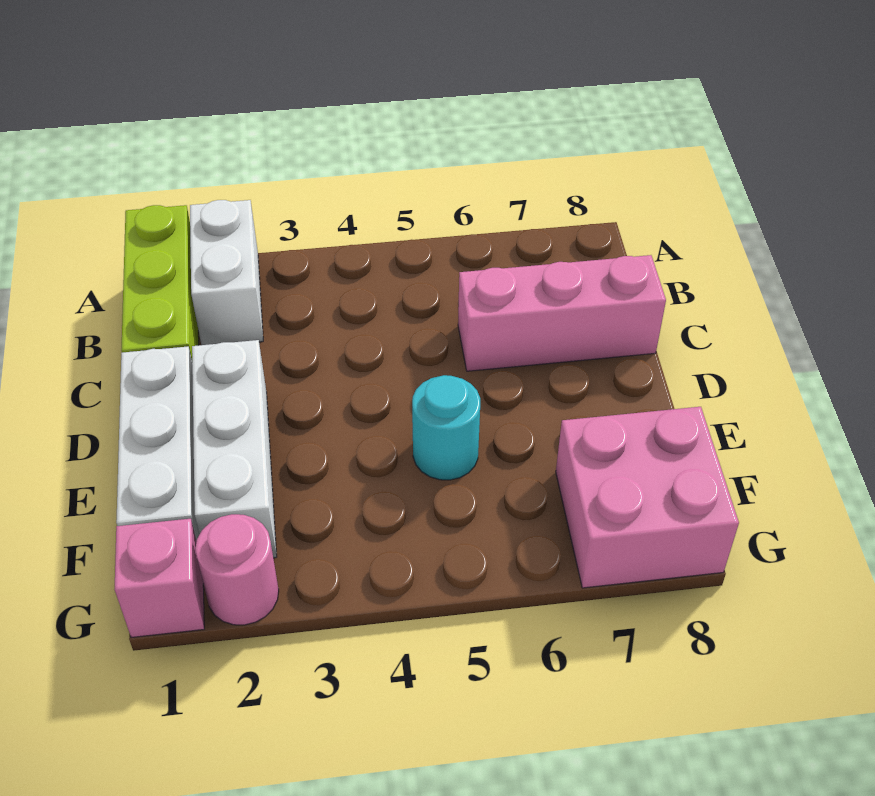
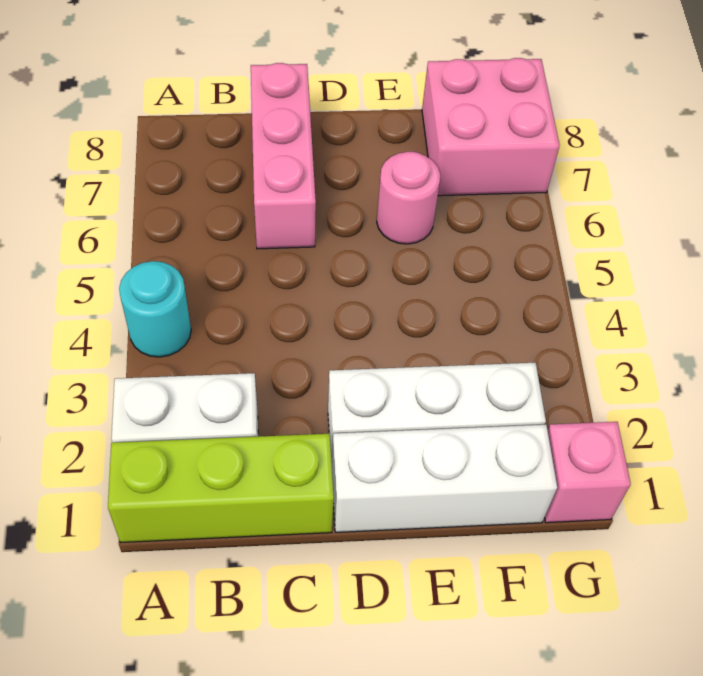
cyan 1x1 round brick [412,375,480,480] -> cyan 1x1 round brick moved to [119,261,191,357]
pink 1x1 round brick [195,514,279,625] -> pink 1x1 round brick moved to [377,152,440,244]

